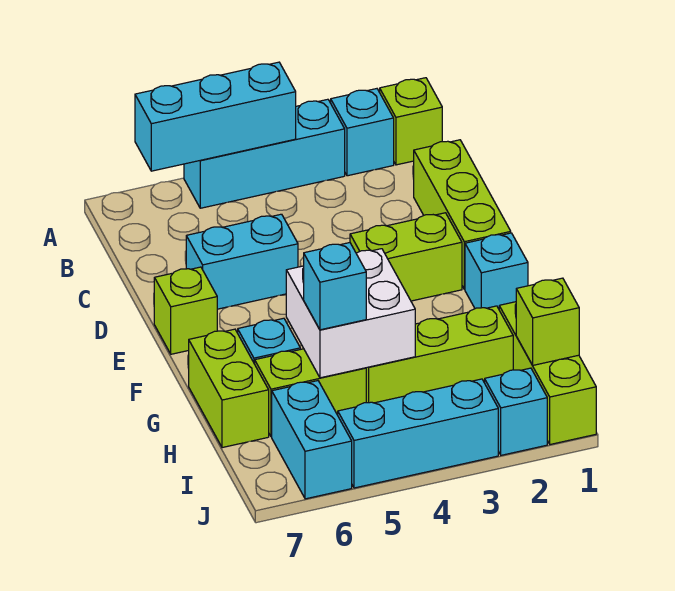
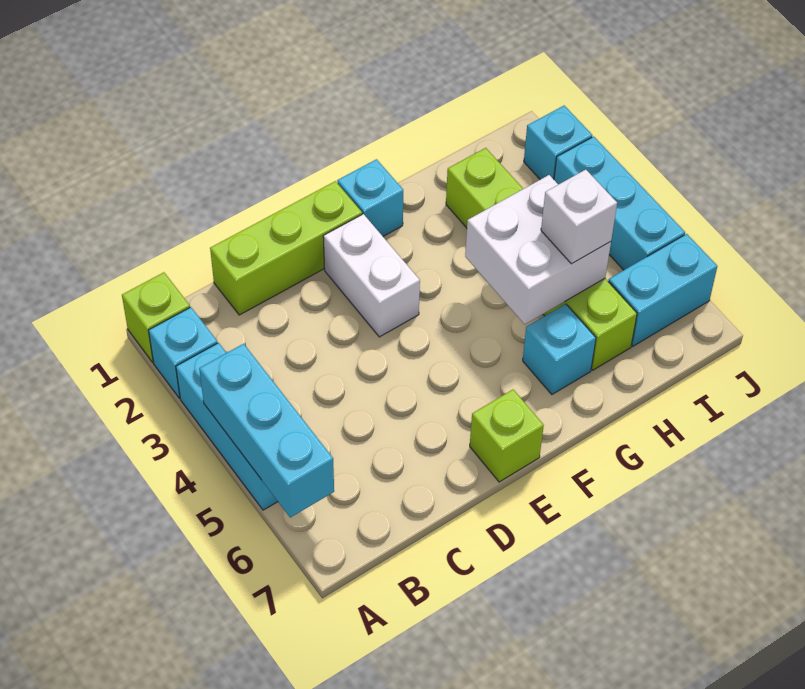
cyan 1x2 brick [186,214,298,309] -> none
lime 1x2 brick [350,213,462,301] -> white 1x2 brick [323,214,420,337]
lime 1x2 brick [189,329,269,448] -> none
lime 1x3 brick [499,302,596,444] -> none
cyan 1x1 brick [304,243,366,330] -> white 1x1 brick [541,170,617,264]
lime 1x1 brick [516,278,579,365] -> none

